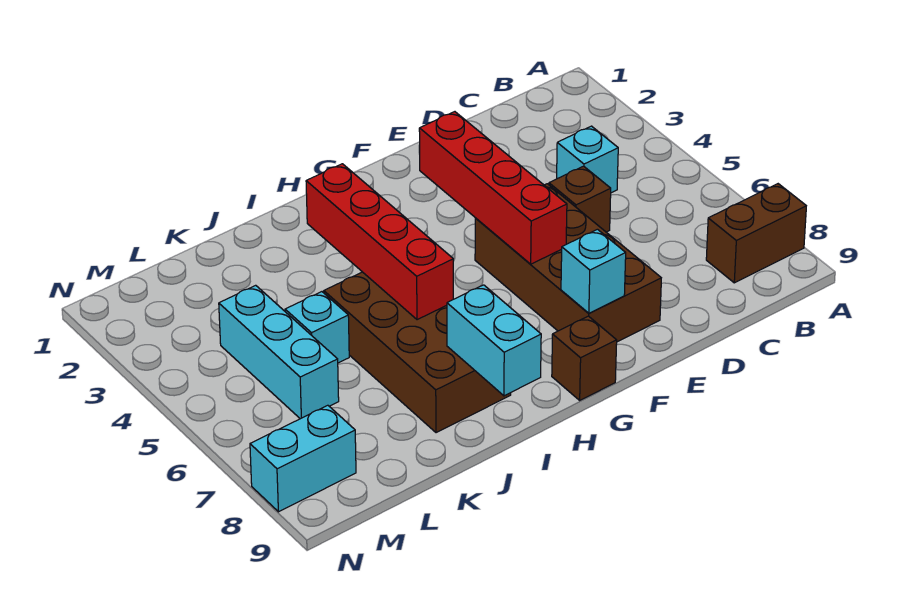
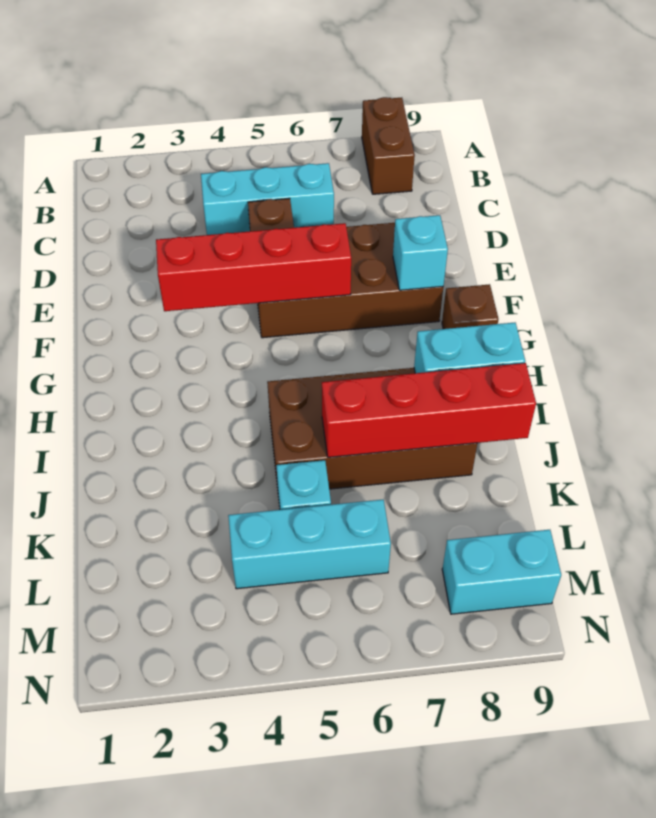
cyan 1x1 brick [557,126,618,193] -> cyan 1x3 brick [201,163,334,235]
red 1x4 brick [306,164,453,320] -> red 1x4 brick moved to [322,363,536,457]
cyan 1x2 brick [250,405,356,512] -> cyan 1x2 brick turned to [442,530,561,614]

